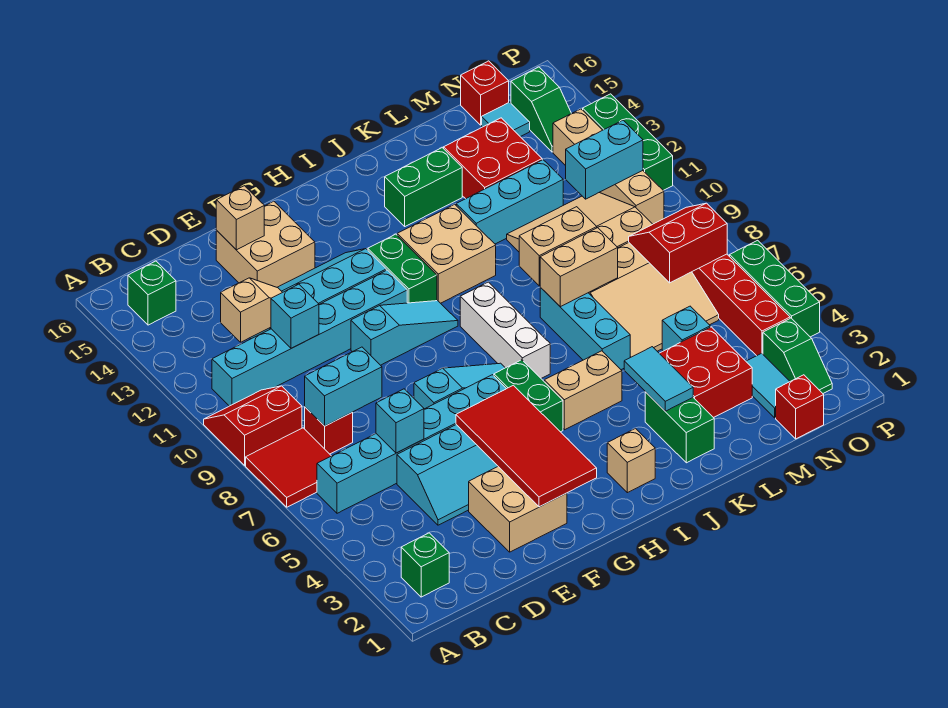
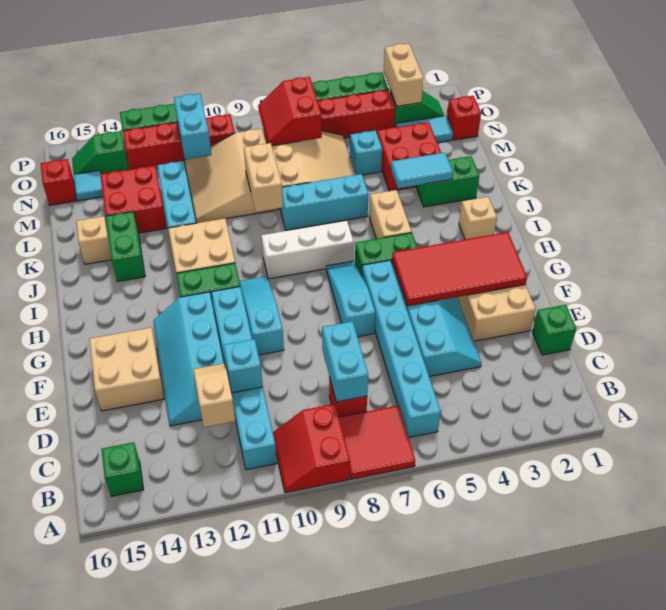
green 1x1 brick [401,533,449,597] -> green 1x1 brick moved to [532,305,576,355]
cyan 1x1 brick [376,389,424,453] -> none
tan 1x1 brick [216,186,264,250] -> tan 1x1 brick moved to [76,216,112,264]
tan 1x2 brick [540,228,618,307] -> tan 1x2 brick moved to [384,44,424,106]
tan 1x4 brick [553,109,664,224] -> red 1x4 brick [123,114,235,169]
green 1x2 slope [511,67,571,152] -> green 1x2 slope turned to [72,131,128,174]

